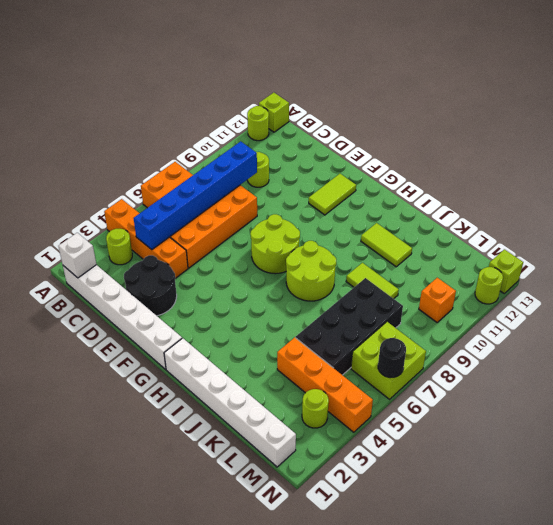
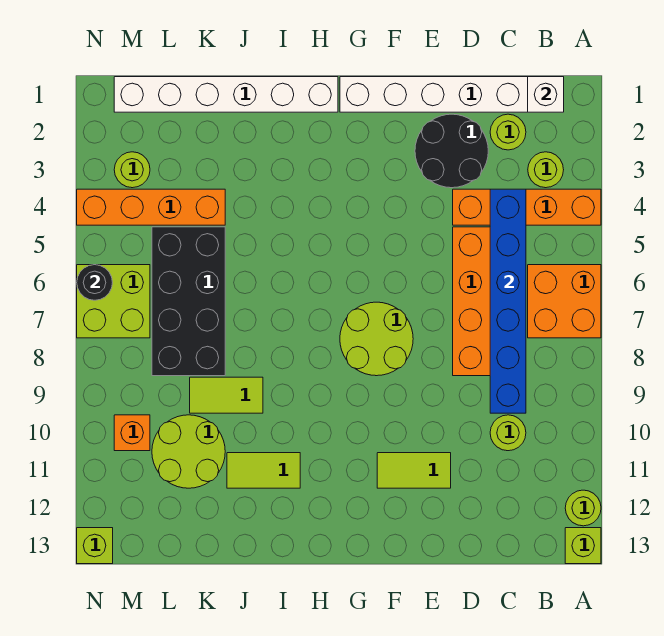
lime 1x2 tile [309,174,356,215] -> lime 1x2 tile turned to [377,453,451,488]
lime 2x2 round brick [286,241,336,301] -> lime 2x2 round brick moved to [152,415,225,488]
lime 1x1 round brick [475,267,503,304] -> lime 1x1 round brick moved to [490,114,526,150]

